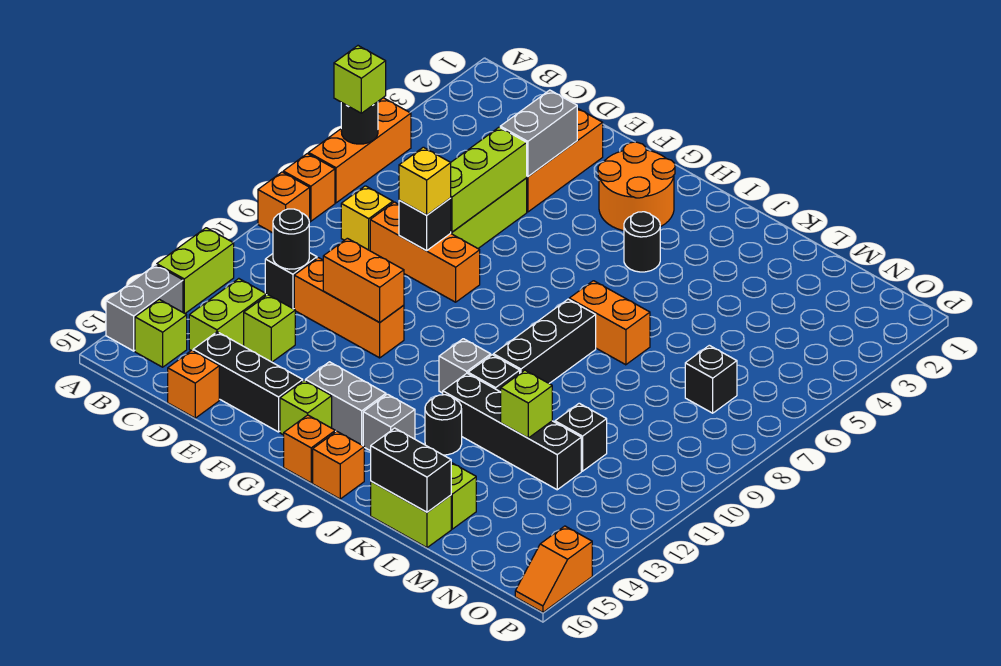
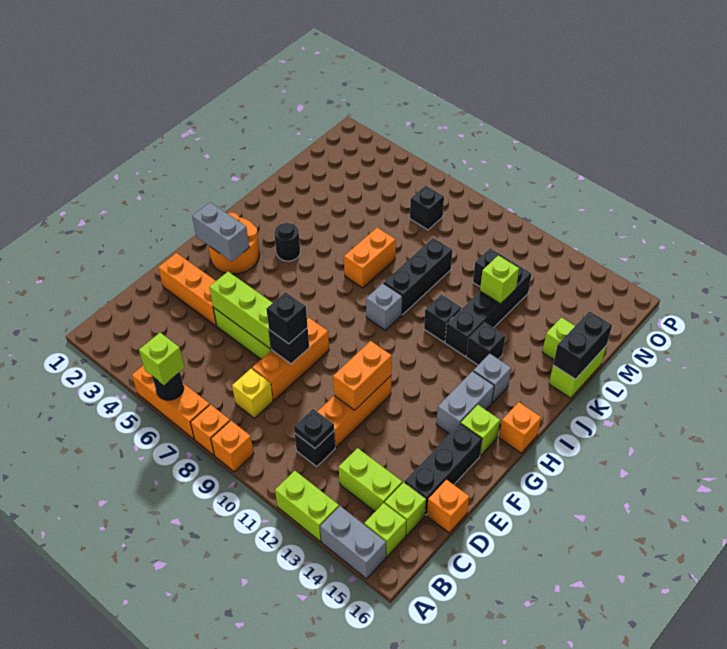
black 1x1 round brick [273,209,309,269] -> black 1x1 plate [294,409,334,448]
lime 1x1 brick [244,295,295,362] -> lime 1x1 brick moved to [385,482,426,536]
grey 1x2 brick [500,90,577,177] -> grey 1x2 brick moved to [192,202,249,261]
yellow 1x1 brick [399,147,451,215] -> black 1x1 brick [266,292,308,344]
grey 1x1 brick [439,339,491,393] -> grey 1x1 brick moved to [366,283,402,330]
orange 1x1 brick [313,431,364,499] -> none
black 1x3 brick [493,299,596,383] -> black 1x3 brick turned to [384,238,452,314]
black 1x1 round brick [425,395,462,455] -> black 1x1 brick [466,322,505,365]
orange 1x2 slope [515,526,592,612] -> none

